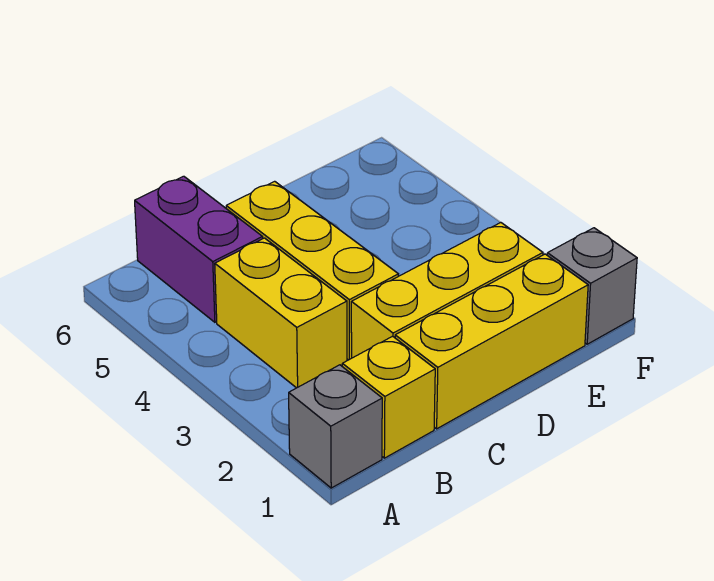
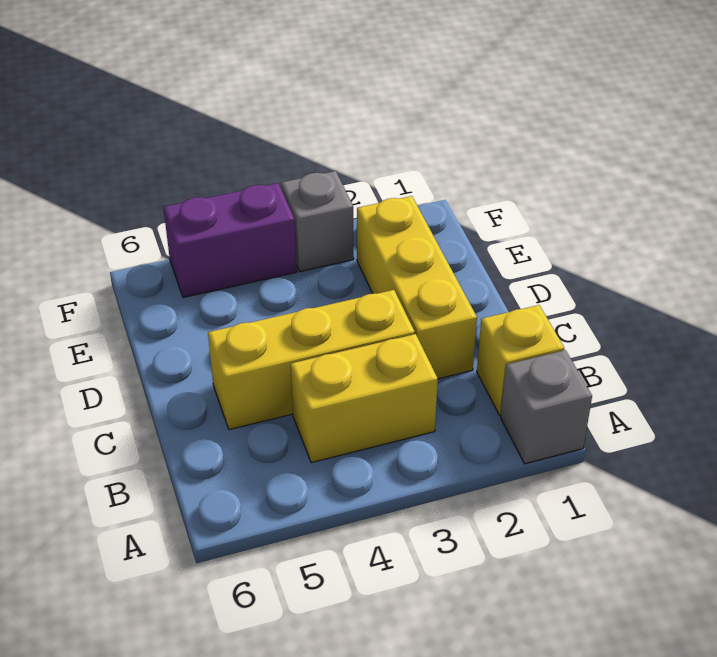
purple 1x2 brick [135,176,263,322] -> purple 1x2 brick moved to [163,183,297,298]
yellow 1x3 brick [395,254,588,429] -> none
grey 1x1 brick [547,228,637,344] -> grey 1x1 brick moved to [281,171,354,272]

